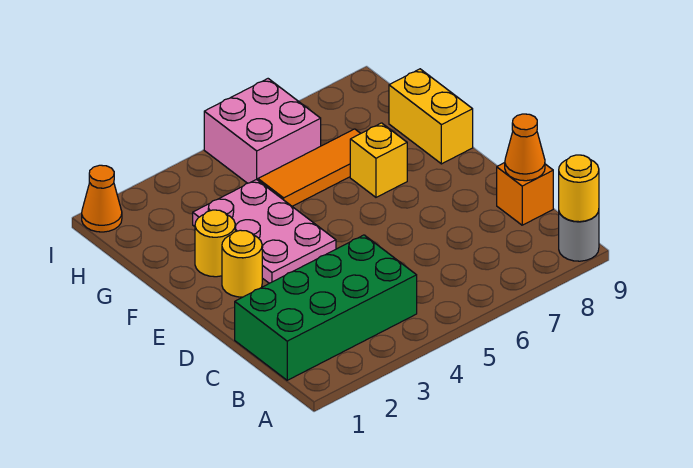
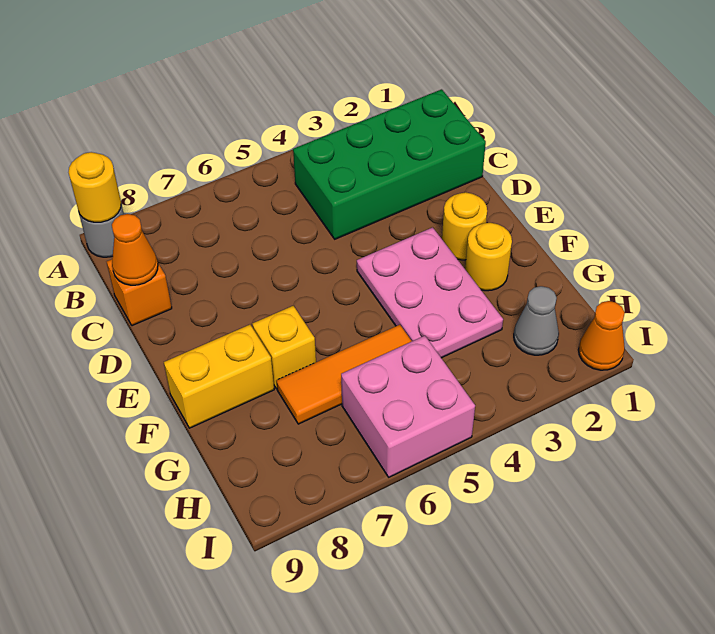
yellow 1x2 brick [389,69,473,164] -> yellow 1x2 brick turned to [164,325,274,428]
none -> grey 1x1 cone [514,286,559,355]

